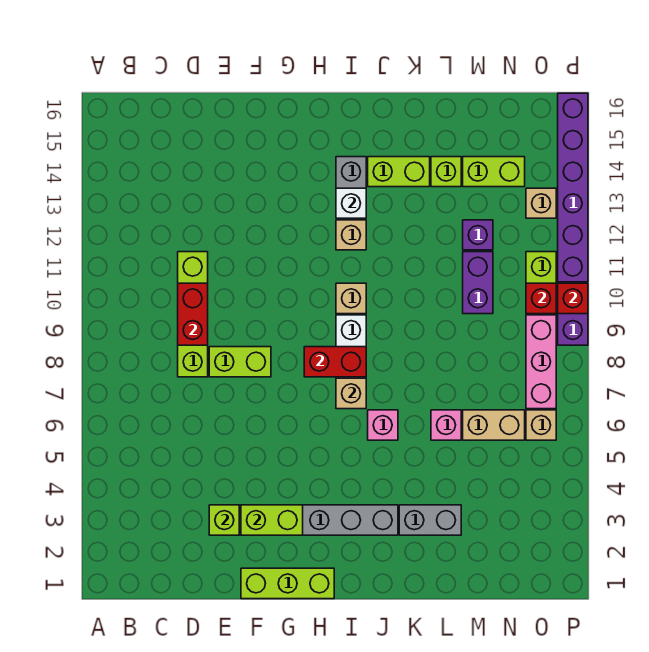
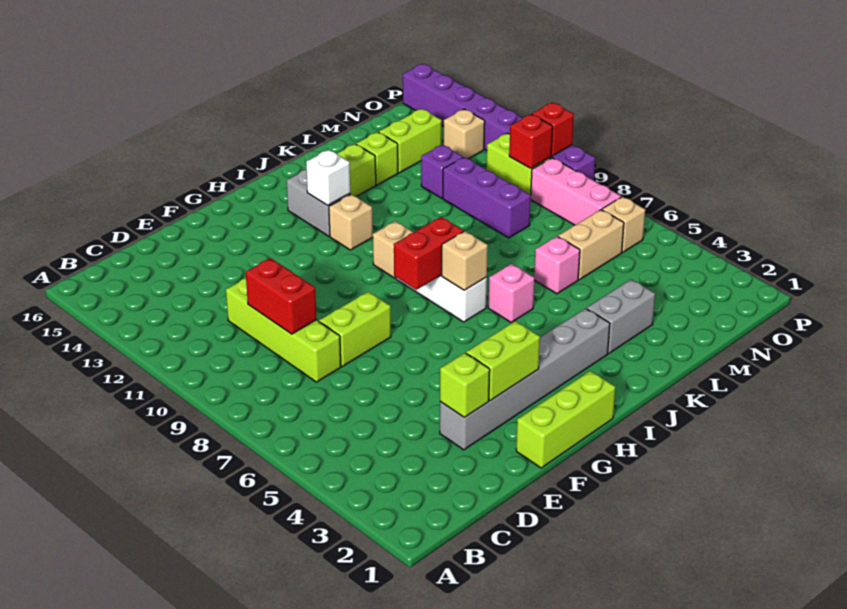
purple 1x2 brick [463,252,493,314] -> purple 1x3 brick [443,157,531,238]

